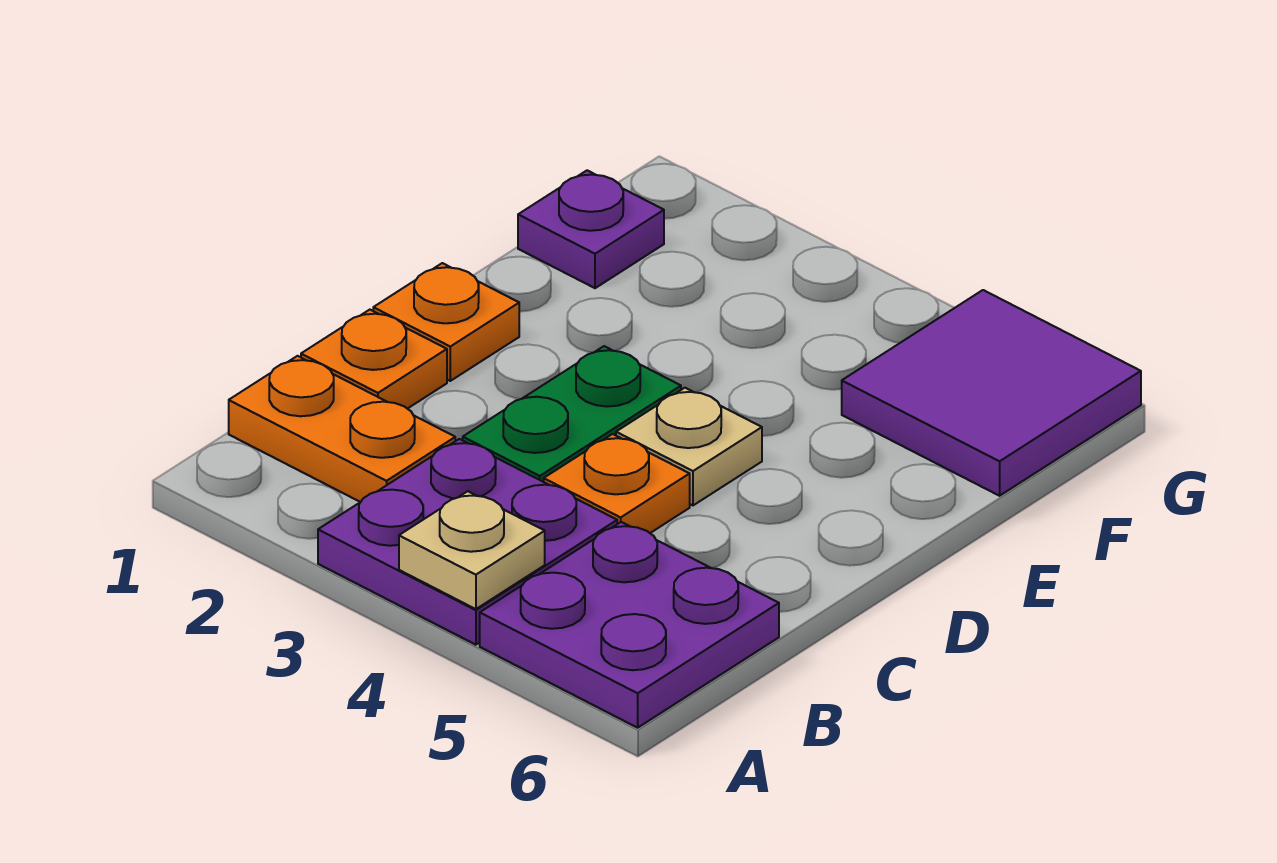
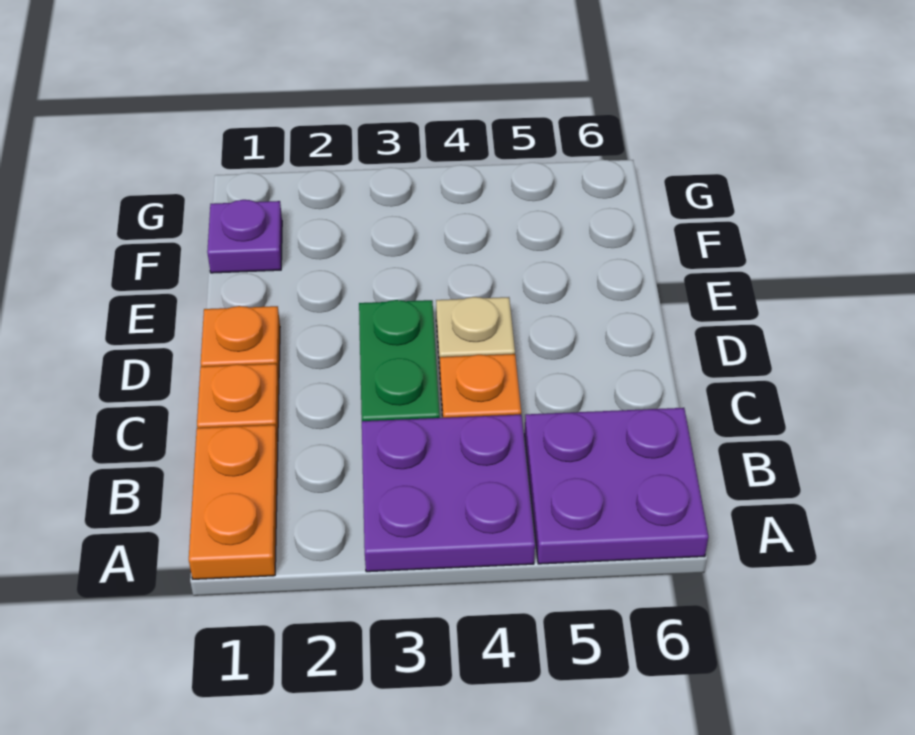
tan 1x1 plate [399,491,545,609] -> none
orange 1x2 plate [229,356,455,502] -> orange 1x2 plate turned to [189,425,278,579]
purple 2x2 tile [842,290,1141,496] -> none

